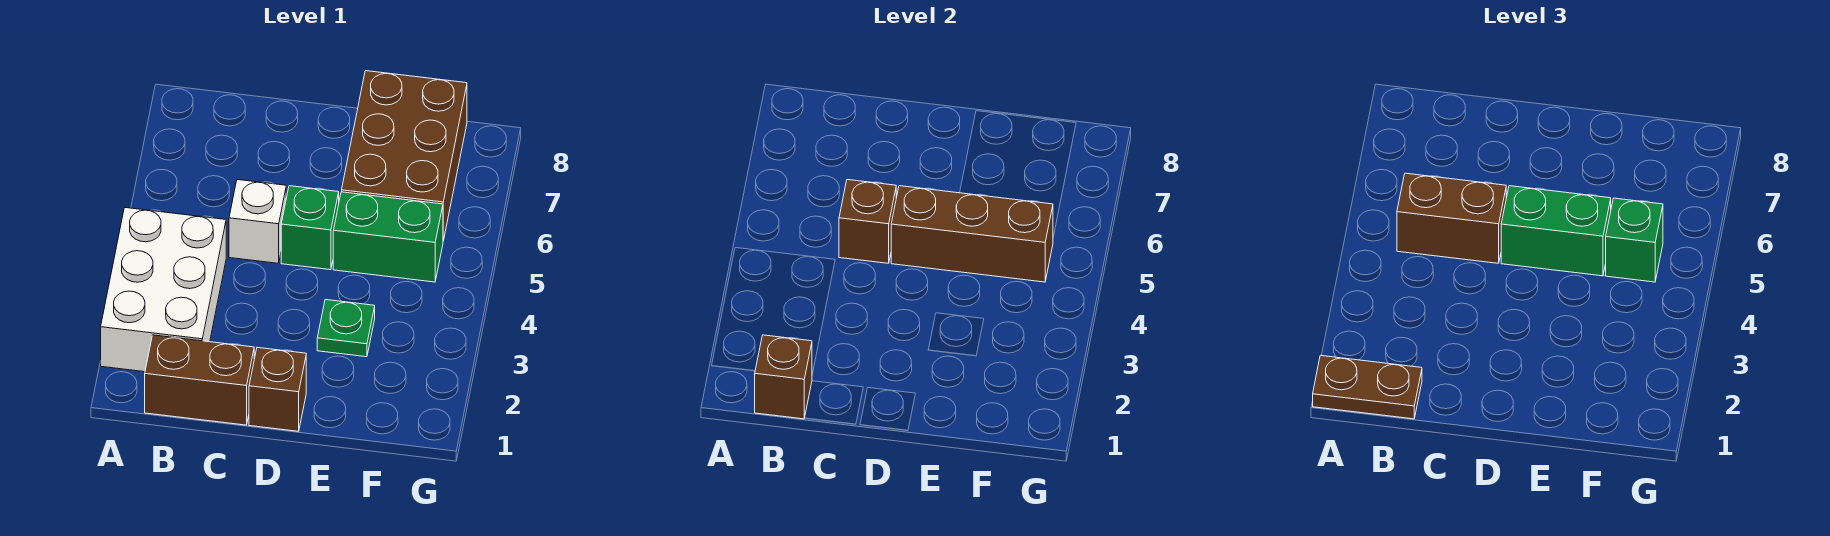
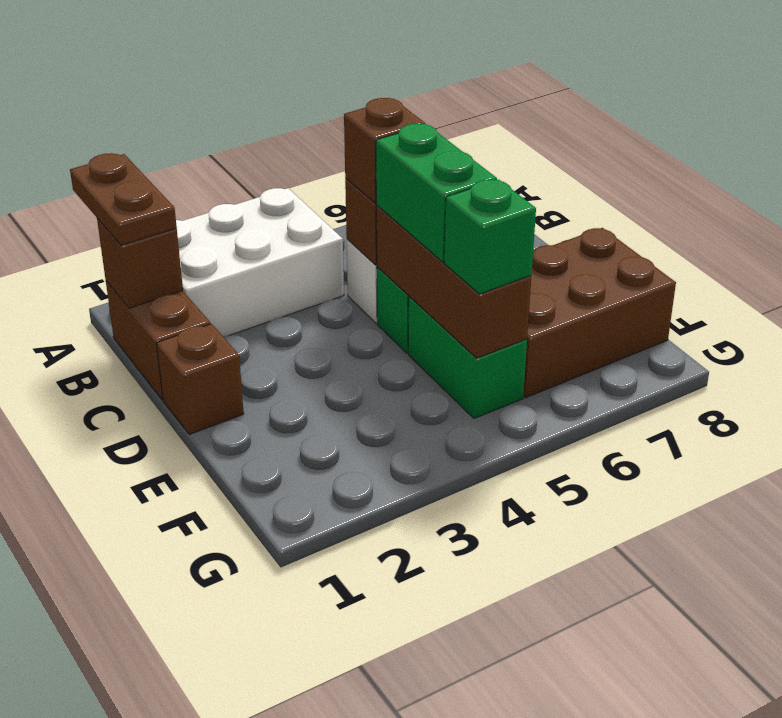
brown 1x2 brick [1397,173,1506,263] -> brown 1x1 brick [344,98,425,203]
green 1x1 plate [317,300,375,357] -> none

